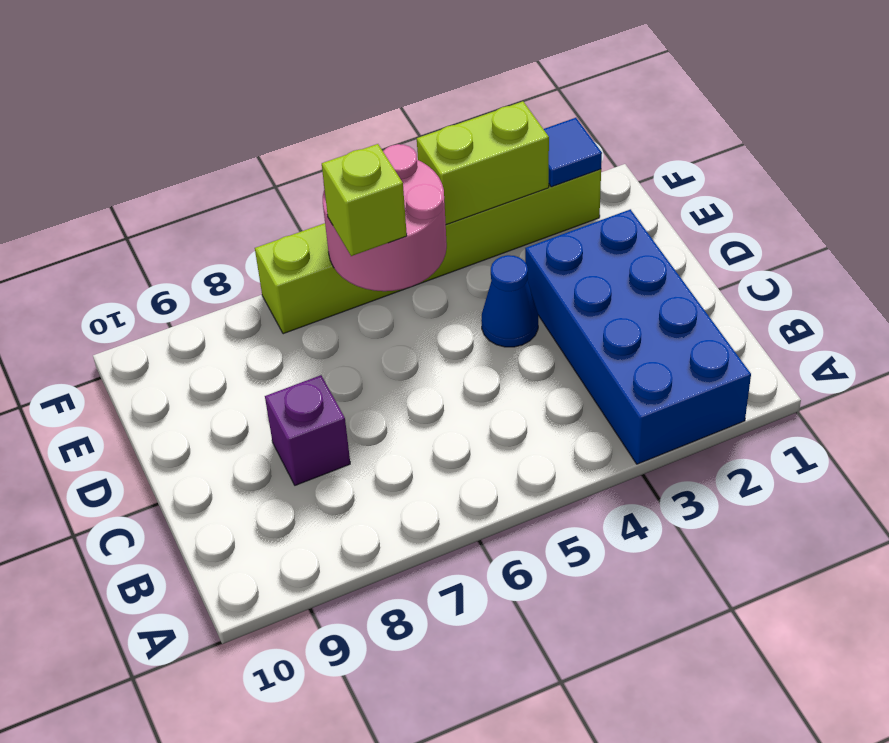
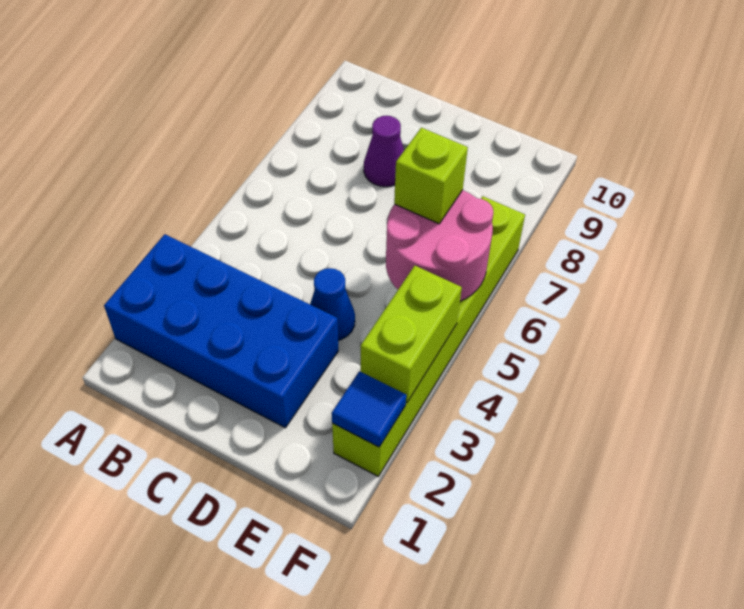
purple 1x1 brick [265,375,350,485] -> purple 1x1 cone [364,116,404,187]

